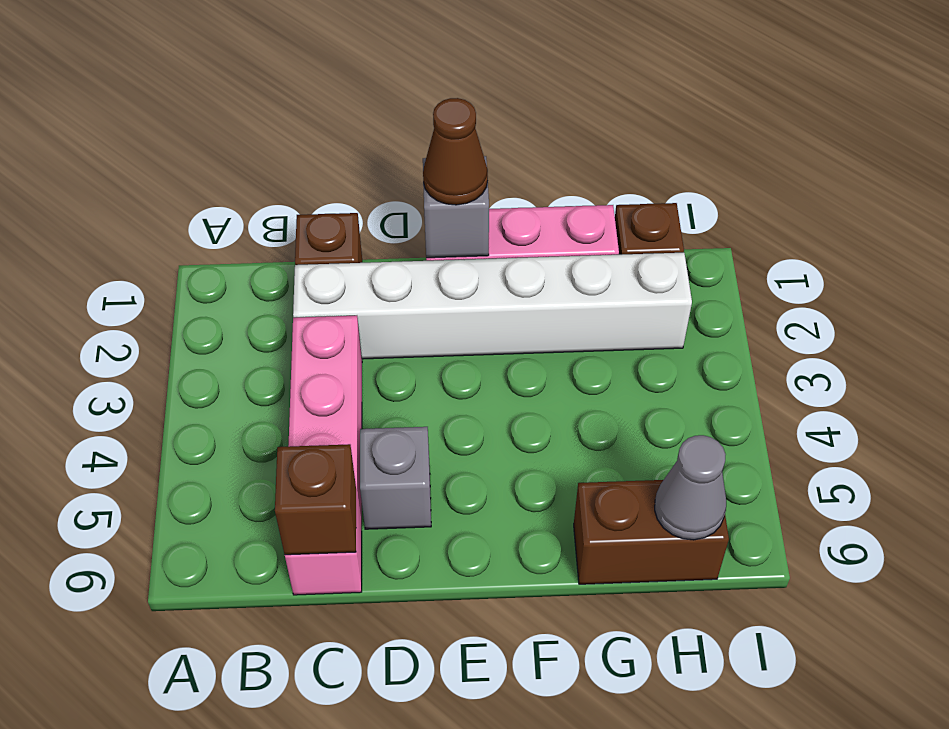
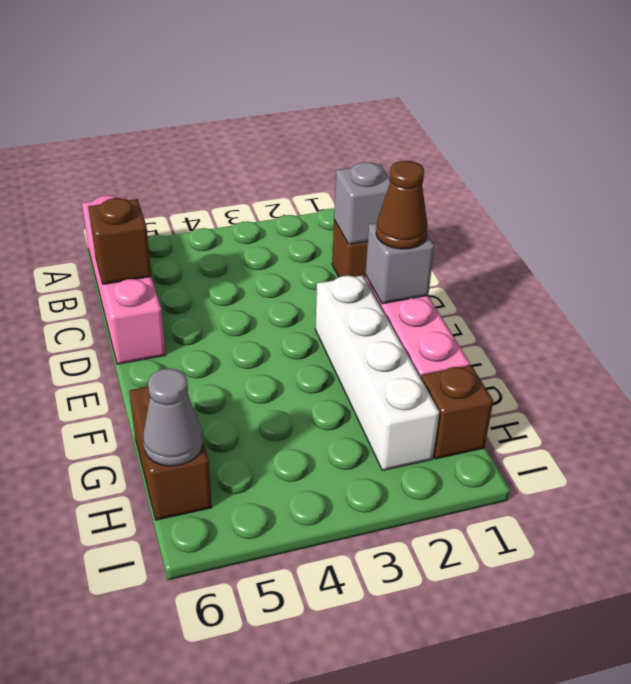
white 1x6 brick [293,253,692,359] -> white 1x4 brick [315,276,439,470]
pink 1x4 brick [285,316,362,595] -> pink 1x4 brick turned to [82,195,166,364]
grey 1x1 brick [360,427,431,529] -> grey 1x1 brick moved to [334,162,390,244]

